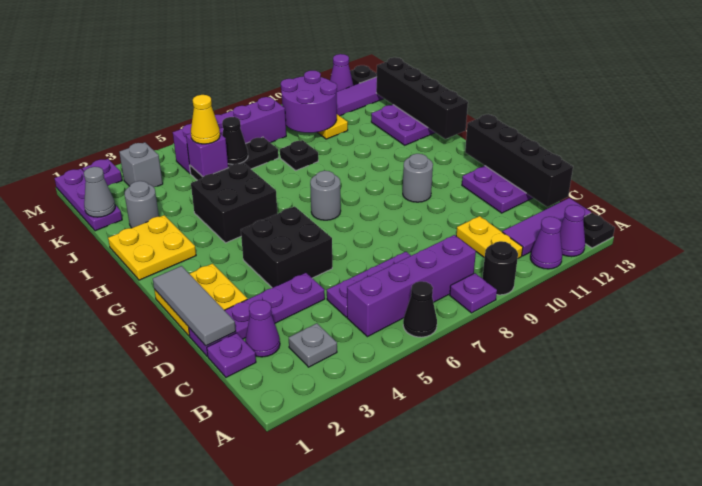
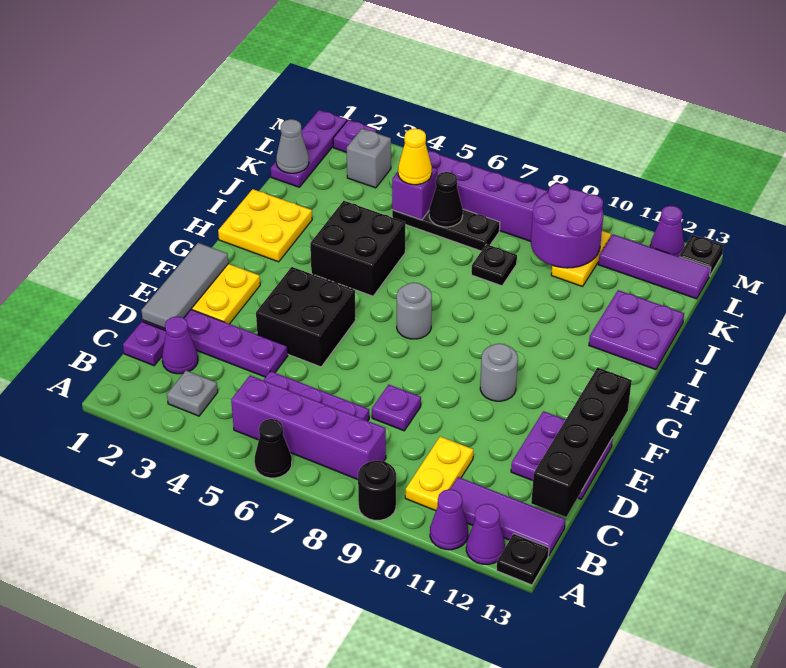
purple 1x1 plate [450,273,497,313] -> purple 1x1 plate moved to [372,385,421,431]
black 1x4 brick [376,57,468,139] -> none
grey 1x1 round brick [125,181,159,228] -> none

